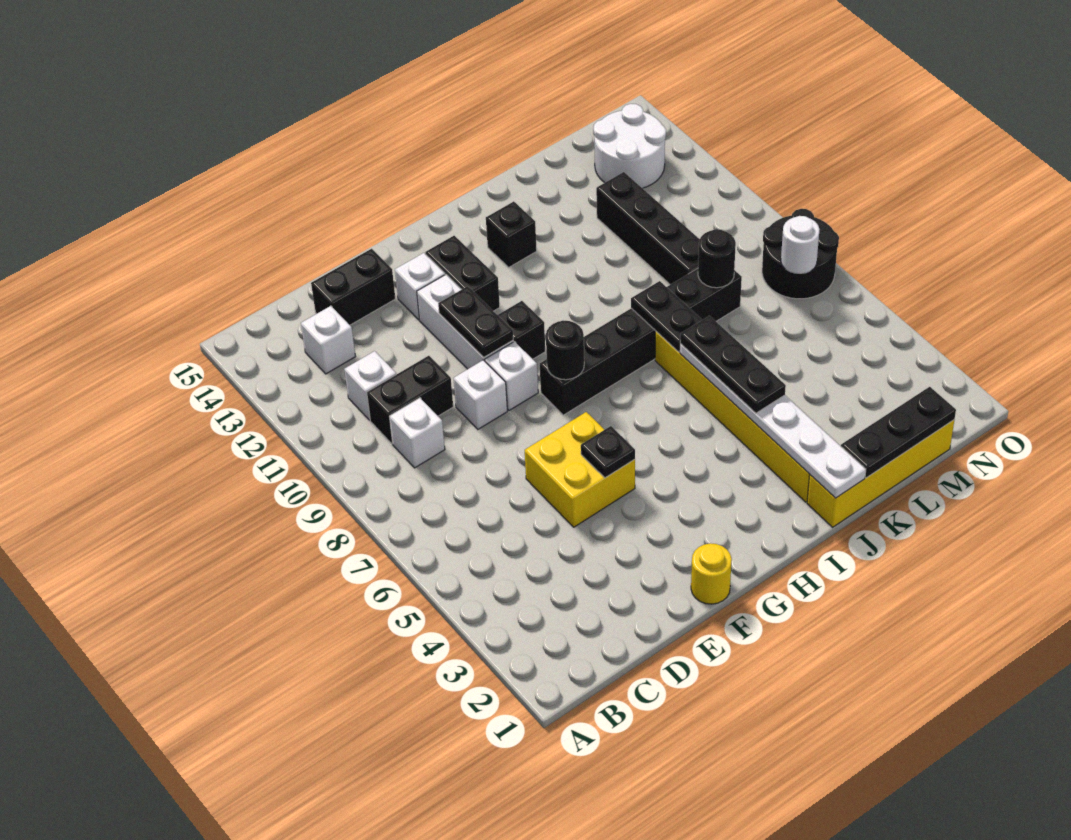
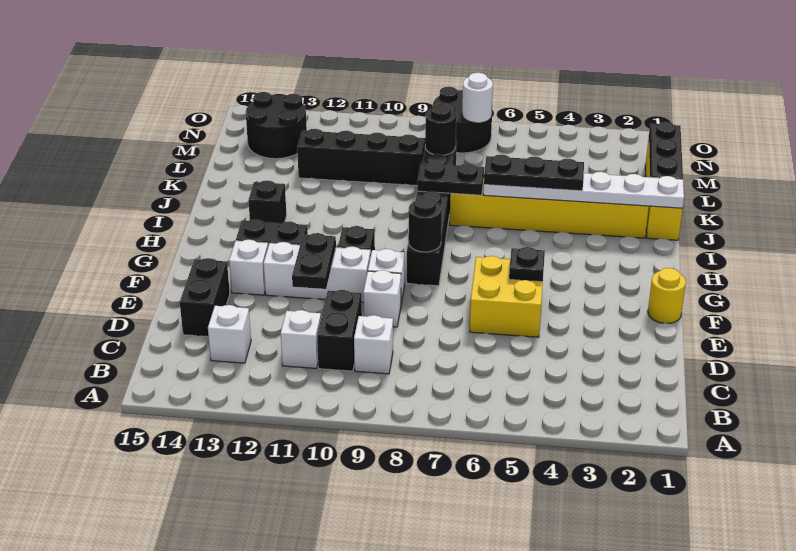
black 1x2 plate [438,286,513,357] -> black 1x2 plate turned to [292,233,336,289]
white 2x2 round brick [593,104,666,188] -> black 2x2 round brick [246,92,307,159]

